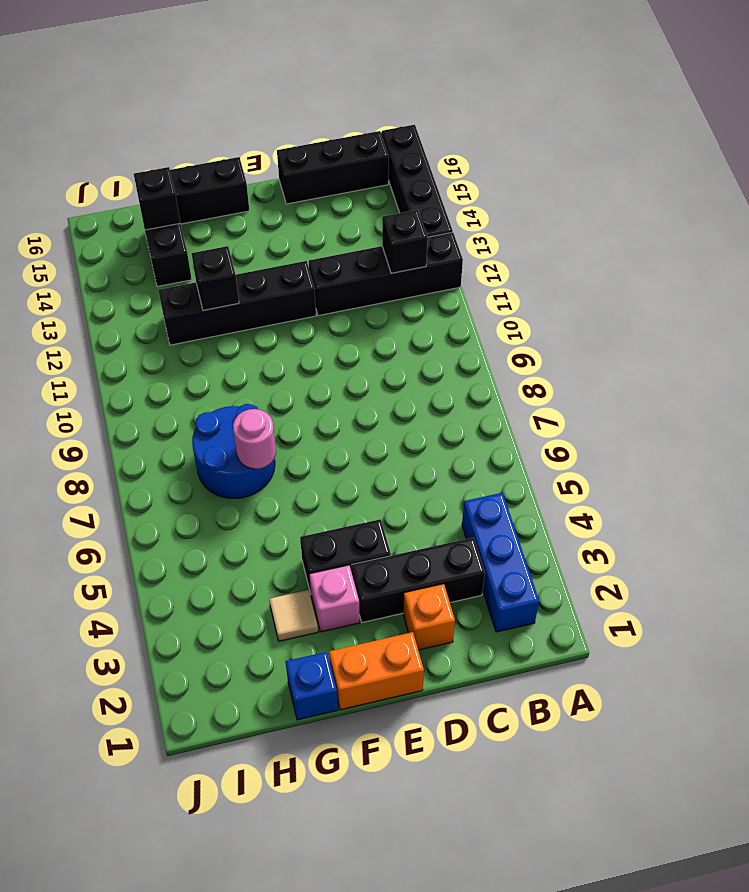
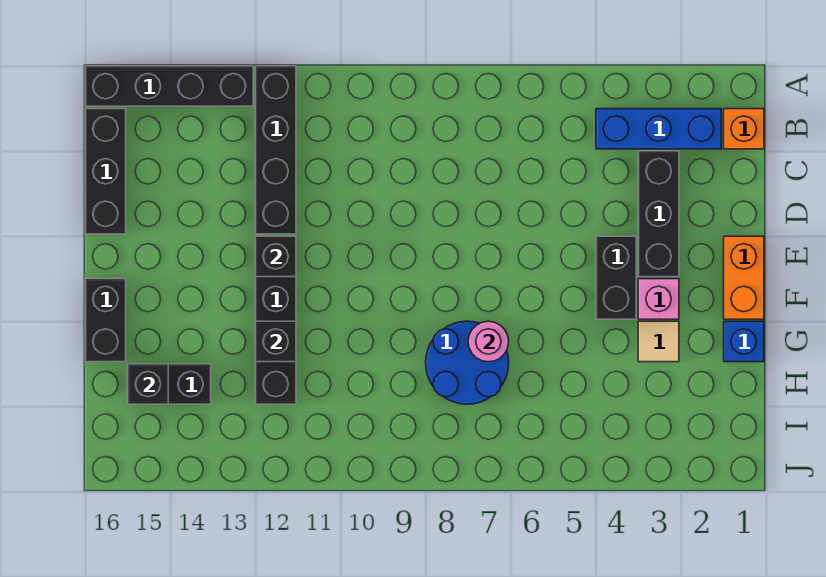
black 1x1 brick [382,210,428,273] -> black 1x1 brick moved to [255,236,296,277]
orange 1x1 brick [403,584,455,650] -> orange 1x1 brick moved to [724,109,764,149]

